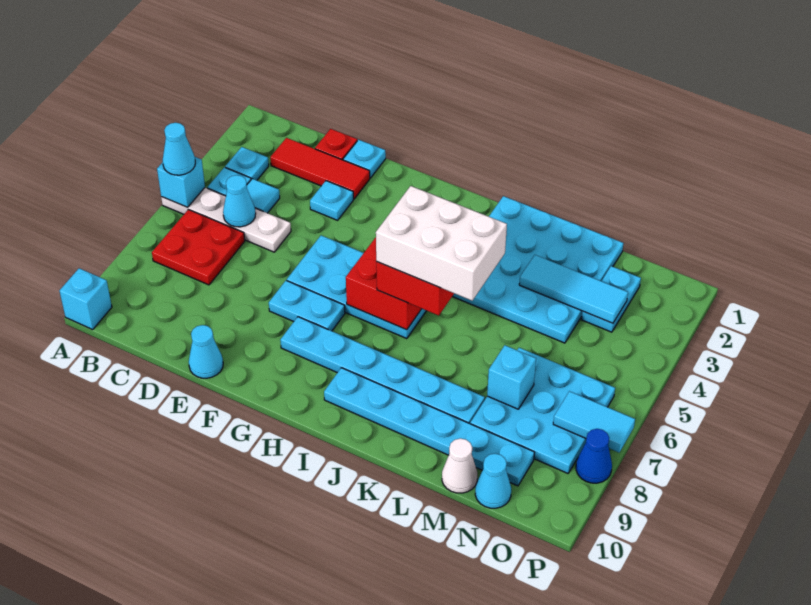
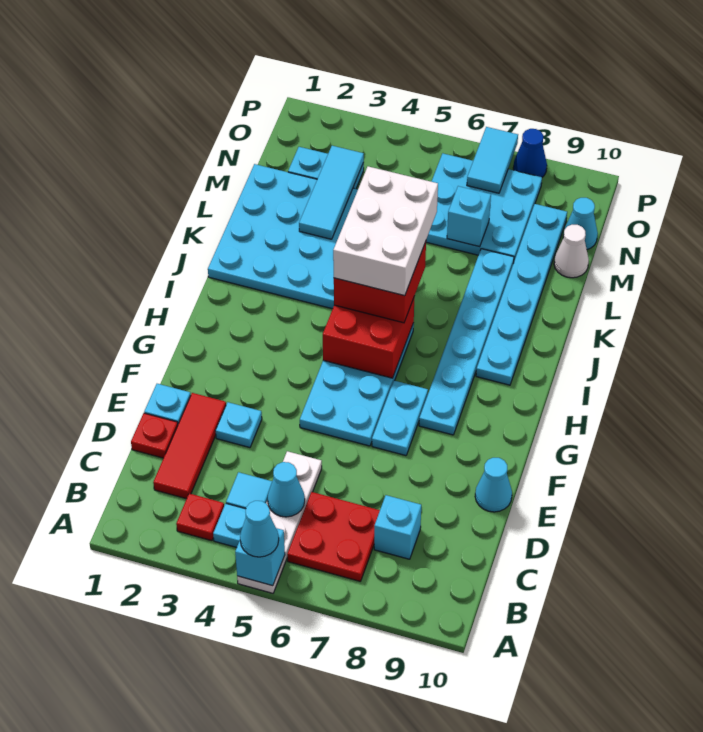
cyan 1x1 brick [60,268,112,329] -> cyan 1x1 brick moved to [374,495,421,559]
cyan 1x1 plate [225,147,269,180] -> red 1x1 plate [176,493,224,541]

